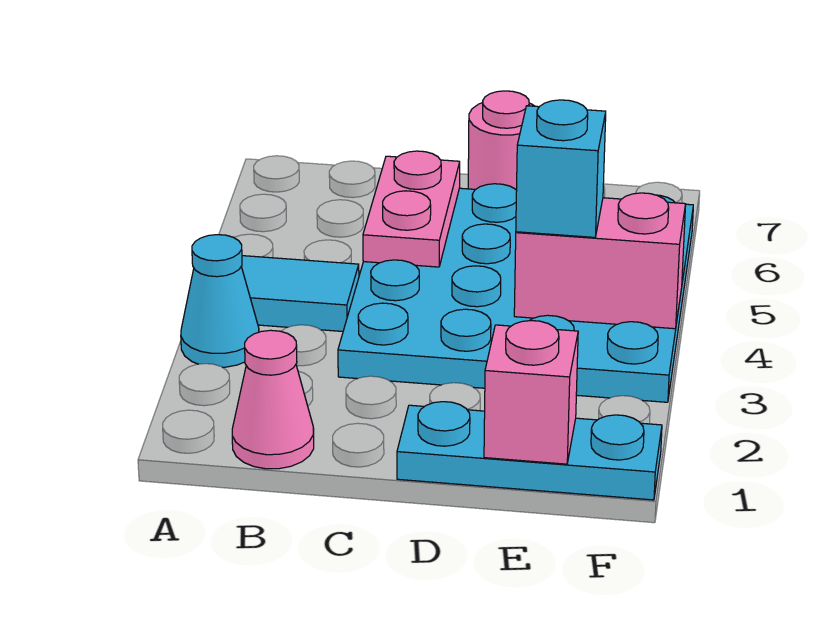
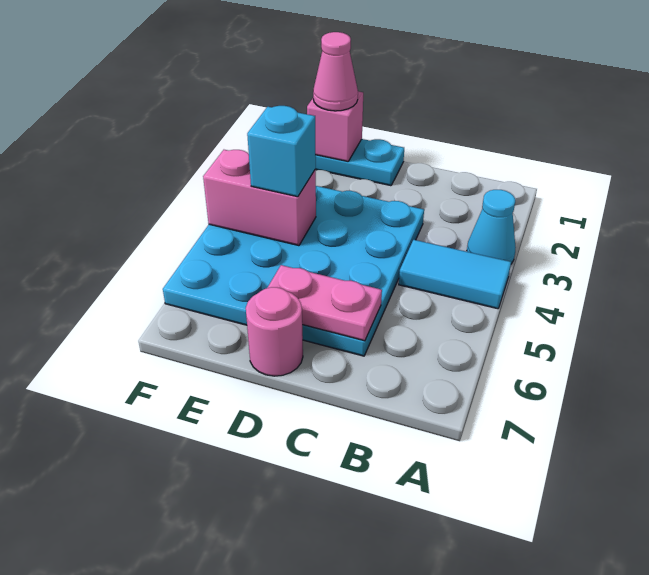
pink 1x1 cone [232,330,314,469] -> pink 1x1 cone moved to [313,32,358,111]
pink 1x2 plate [363,151,460,267] -> pink 1x2 plate turned to [268,265,382,341]

